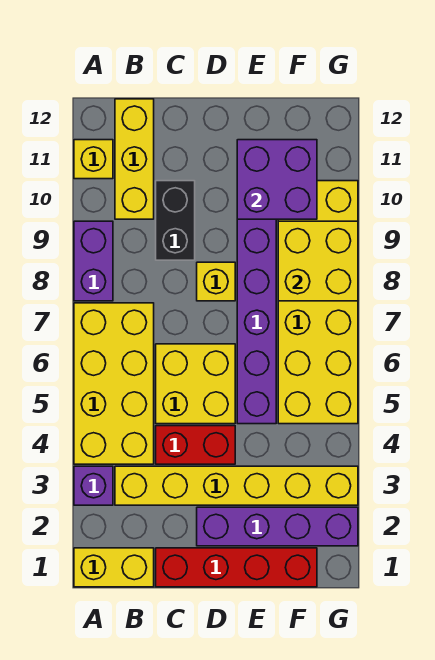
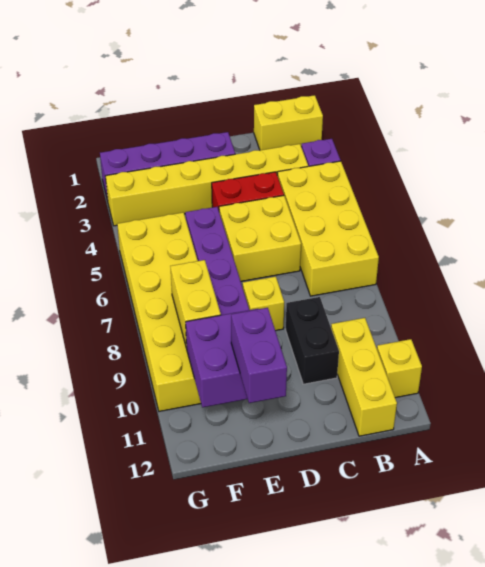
purple 1x2 brick [74,221,113,301] -> purple 1x2 brick moved to [231,308,287,403]
red 1x4 brick [156,548,317,587] -> none
yellow 2x2 brick [278,221,358,301] -> yellow 1x2 brick [170,260,221,348]

